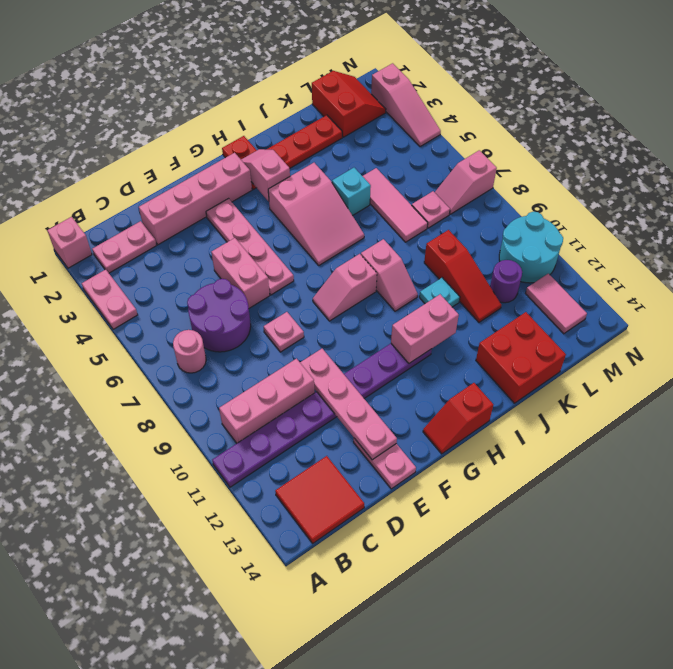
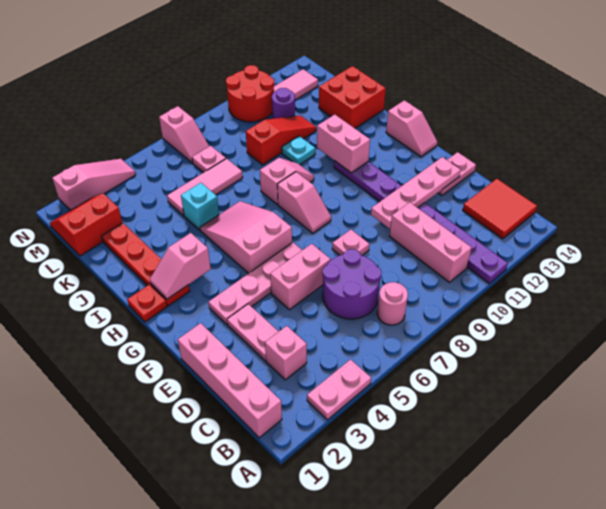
pink 1x1 brick [47,217,92,268] -> pink 1x1 brick moved to [265,326,307,380]
pink 1x2 plate [92,221,157,273] -> pink 1x2 plate moved to [227,304,279,361]
pink 1x4 brick [139,153,252,245] -> pink 1x4 brick moved to [178,323,282,438]
red 1x2 slope [423,383,493,454] -> pink 1x2 slope [386,100,437,157]
pink 2x3 slope [268,163,364,265] -> pink 2x3 slope turned to [200,201,292,273]
cyan 2x2 round brick [499,212,563,283] -> red 2x2 round brick [226,65,274,122]

